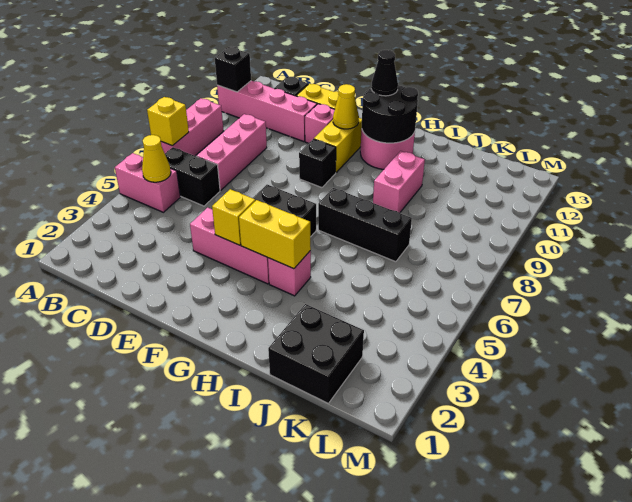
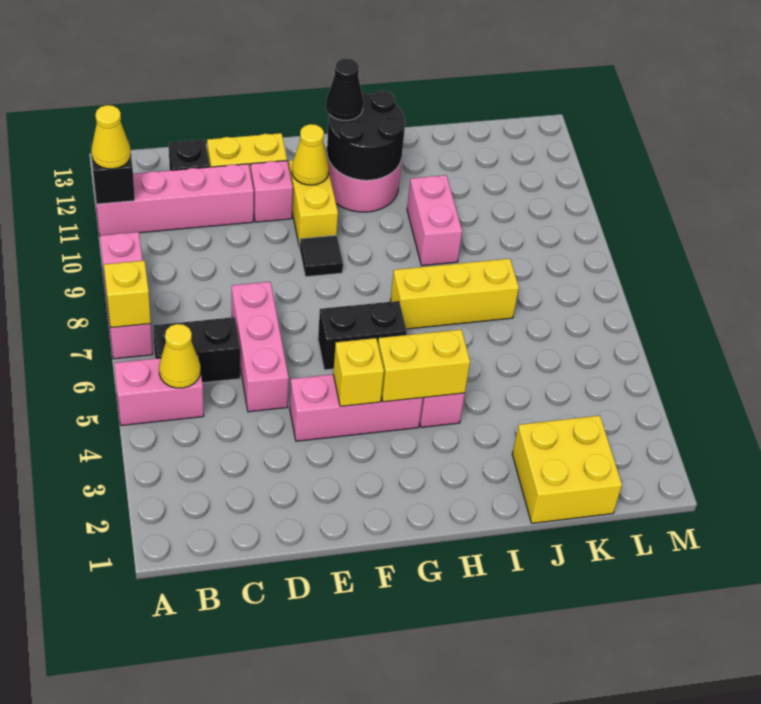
none -> yellow 1x1 cone [91,105,131,169]
pink 1x3 brick [196,114,267,190] -> pink 1x3 brick moved to [232,282,289,412]
black 1x1 brick [299,139,336,188] -> black 1x1 tile [300,235,343,277]
black 1x3 brick [318,188,412,262] -> yellow 1x3 brick [390,259,519,329]
black 2x2 brick [268,304,364,403] -> yellow 2x2 brick [512,416,622,523]

